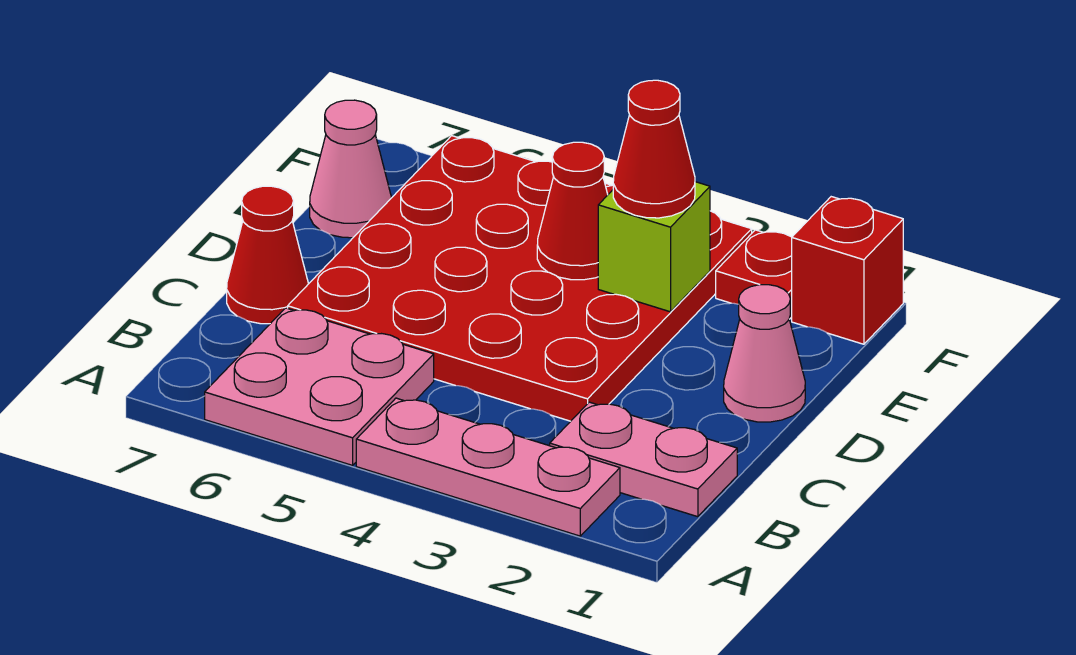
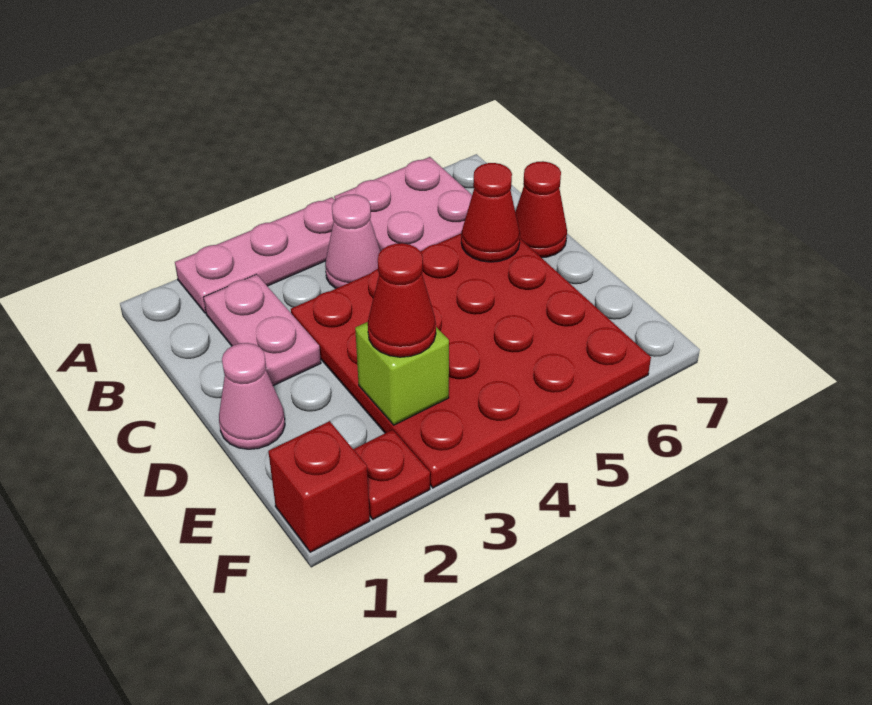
pink 1x2 plate [550,402,737,517] -> pink 1x2 plate turned to [204,274,321,386]
red 1x1 cone [537,142,608,280] -> red 1x1 cone moved to [461,163,520,262]
pink 1x1 cone [310,100,391,238] -> pink 1x1 cone moved to [325,194,380,288]

